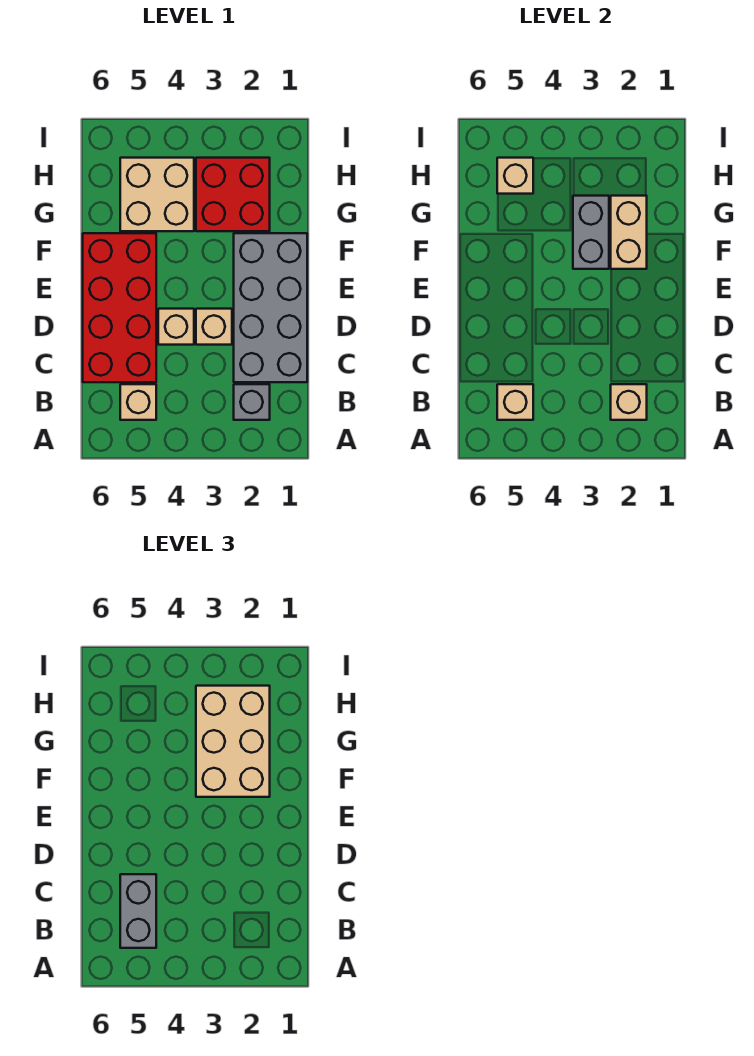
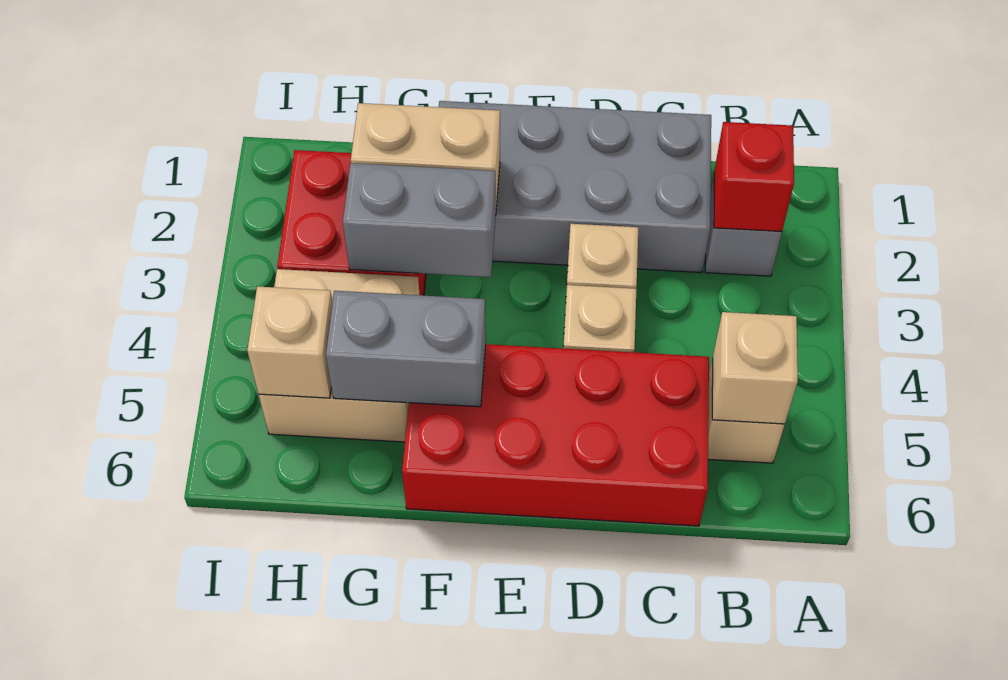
tan 1x1 brick [611,384,647,420] -> red 1x1 brick [714,122,794,232]
grey 1x2 brick [120,874,156,948] -> grey 1x2 brick moved to [326,291,486,407]
tan 2x3 brick [196,686,270,797] -> none

